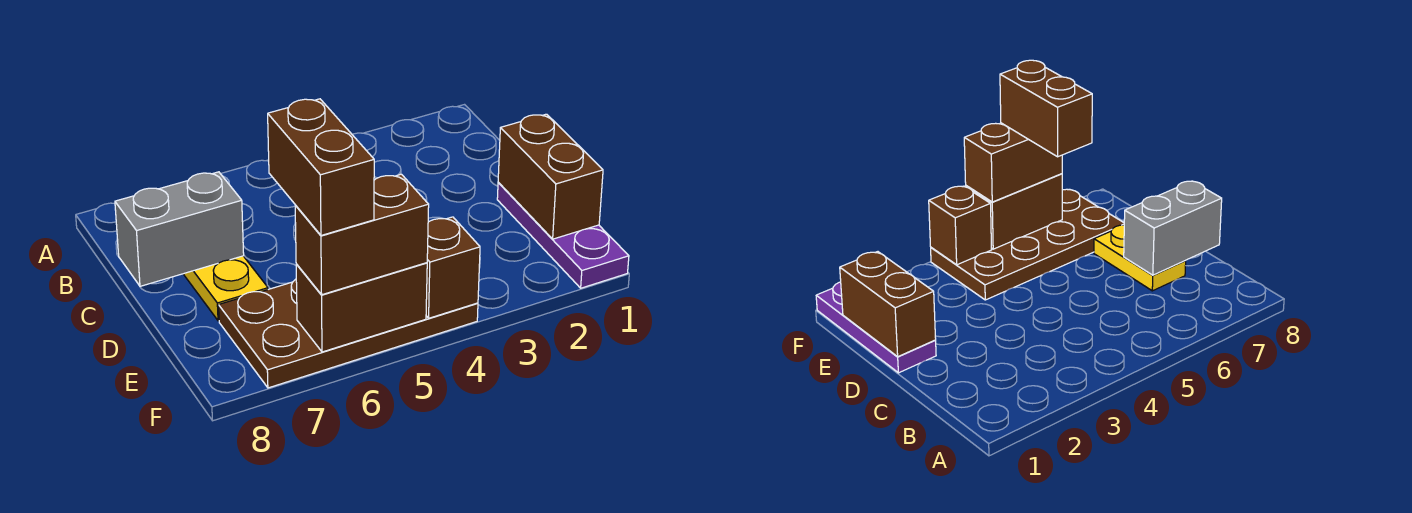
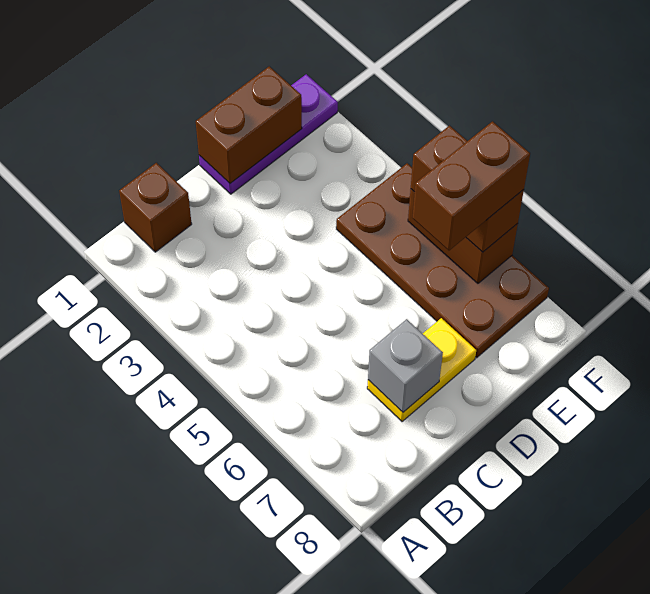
grey 1x2 brick [115,172,244,286] -> grey 1x1 brick [368,319,443,412]
brown 1x1 brick [426,217,480,318] -> brown 1x1 brick moved to [119,163,192,252]

